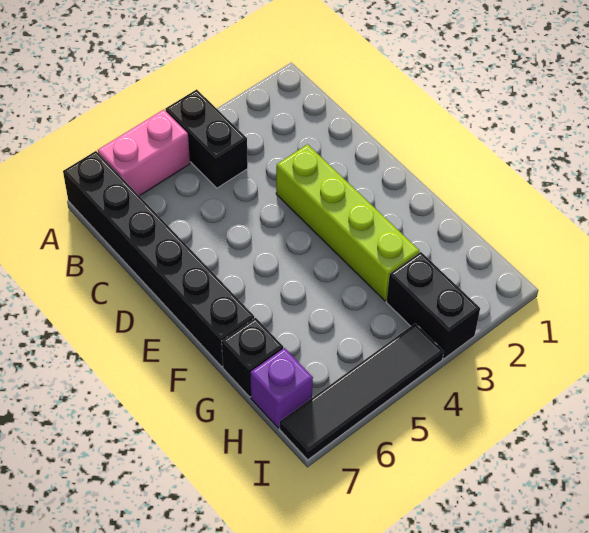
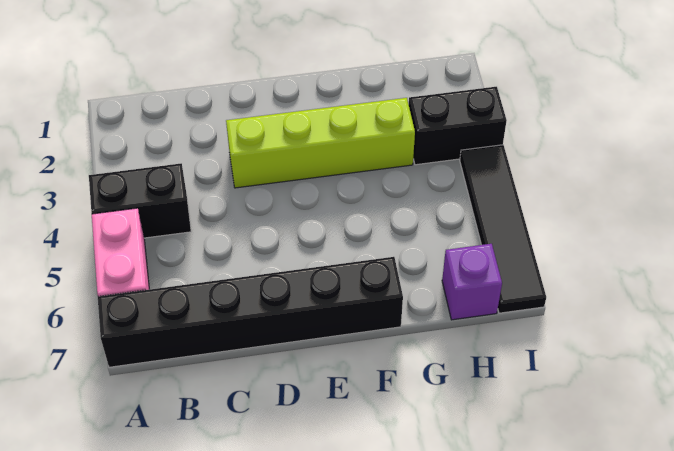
black 1x1 brick [222,318,283,397] -> none

